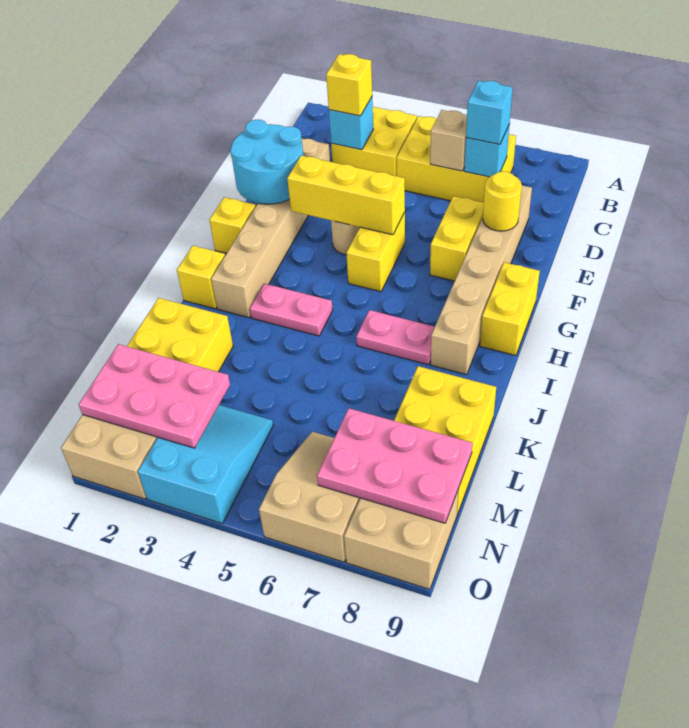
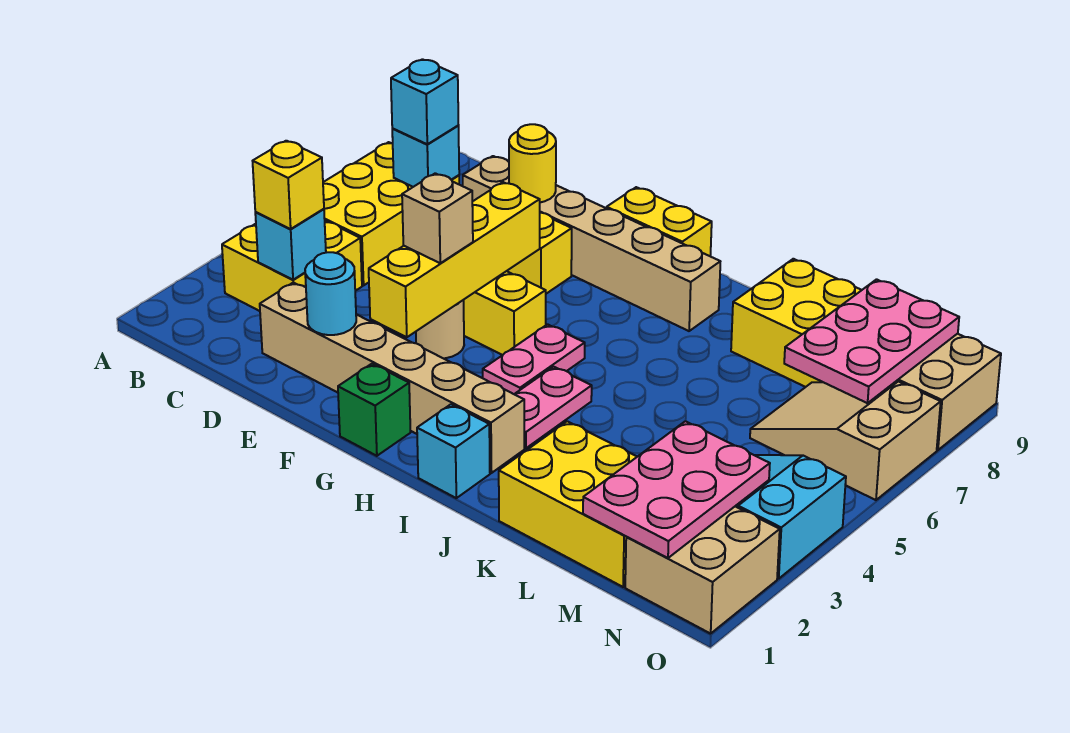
tan 1x1 brick [430,110,467,171] -> tan 1x1 brick moved to [402,173,473,263]
cyan 2x2 round brick [230,120,303,204] -> cyan 1x1 round brick [305,252,356,335]
yellow 1x3 brick [287,156,405,235] -> yellow 1x4 brick [369,182,540,337]
yellow 1x1 brick [210,197,256,253] -> green 1x1 brick [338,364,411,456]
yellow 1x1 brick [177,246,225,309] -> cyan 1x1 brick [417,404,490,498]
pink 1x2 plate [356,310,435,365] -> pink 1x2 plate moved to [483,324,585,394]

